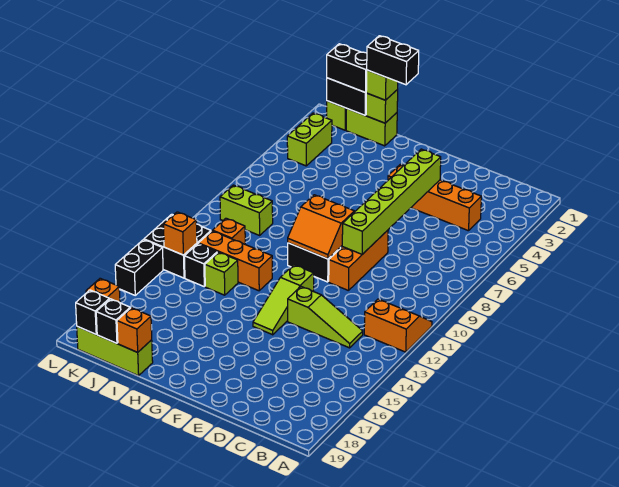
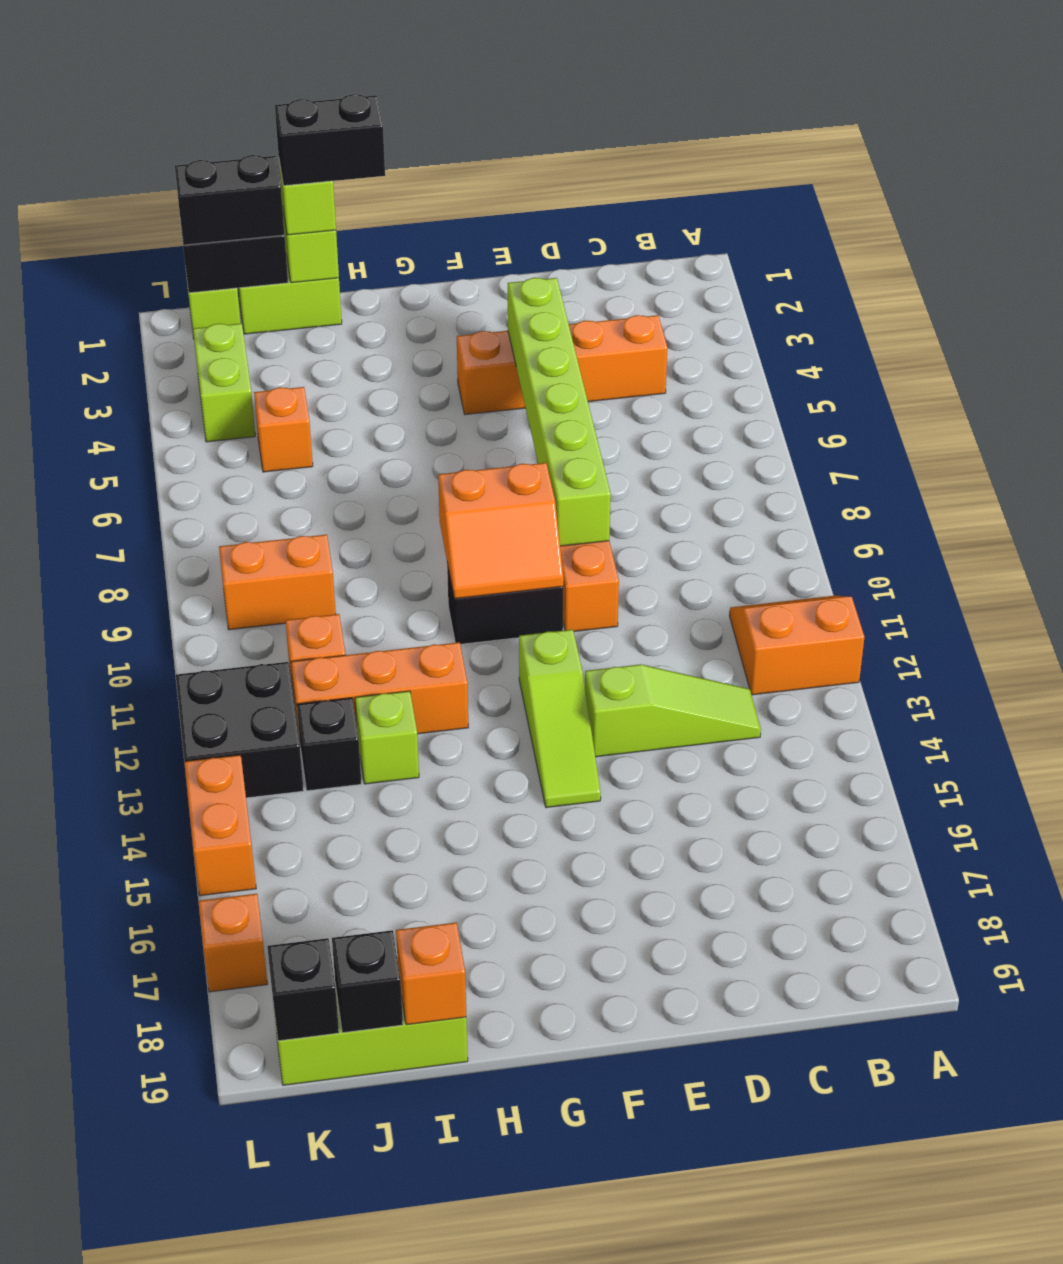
lime 1x2 brick [220,185,273,235] -> orange 1x2 brick [219,535,336,630]
orange 1x1 brick [163,212,197,255] -> orange 1x1 brick moved to [254,387,313,472]
black 1x2 brick [115,240,163,295] -> orange 1x2 brick [184,755,256,896]

